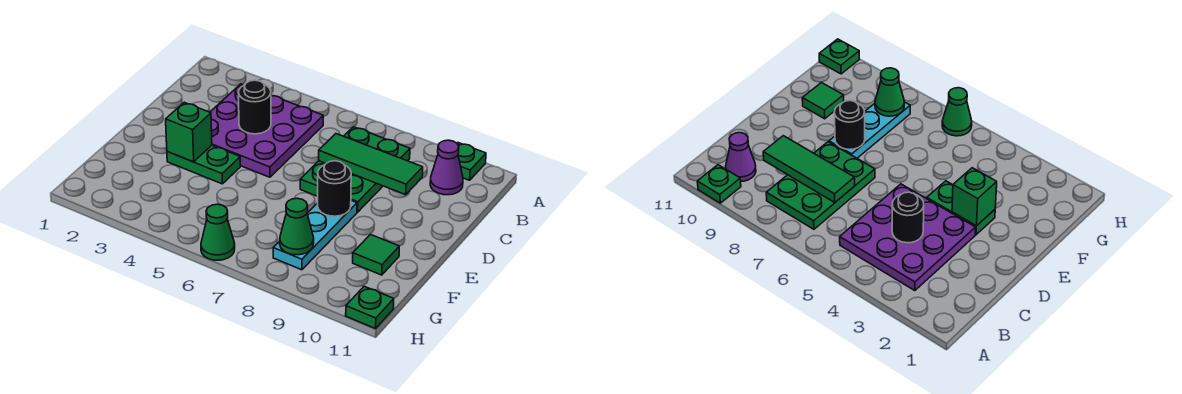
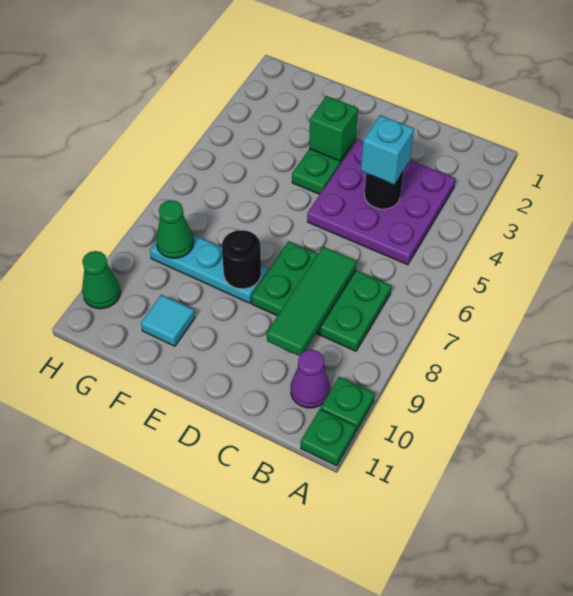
none -> cyan 1x1 brick [361,115,414,184]
green 1x1 tile [353,235,399,275] -> cyan 1x1 tile [141,295,195,346]
green 1x1 cone [201,204,235,260] -> green 1x1 cone moved to [82,251,121,309]
green 1x1 plate [346,286,394,329] -> green 1x1 plate moved to [301,409,356,466]

